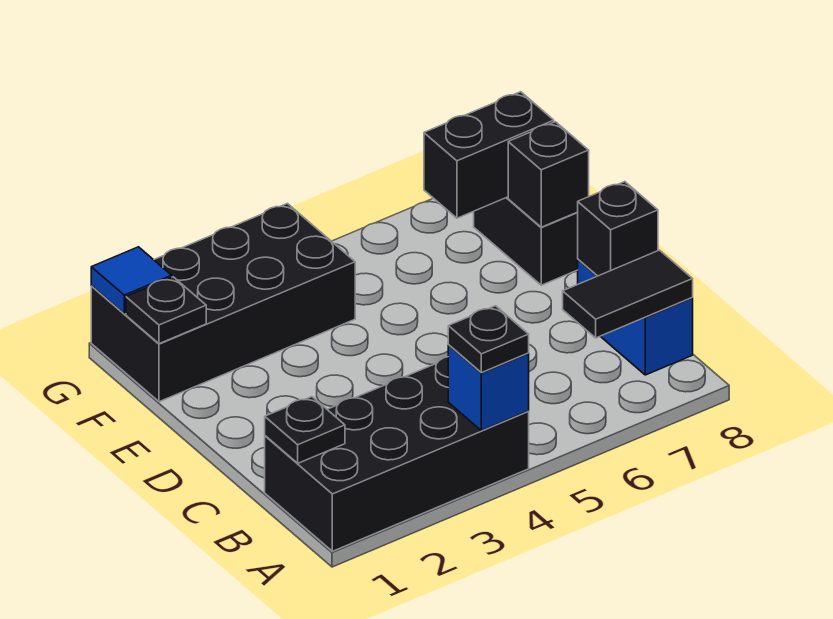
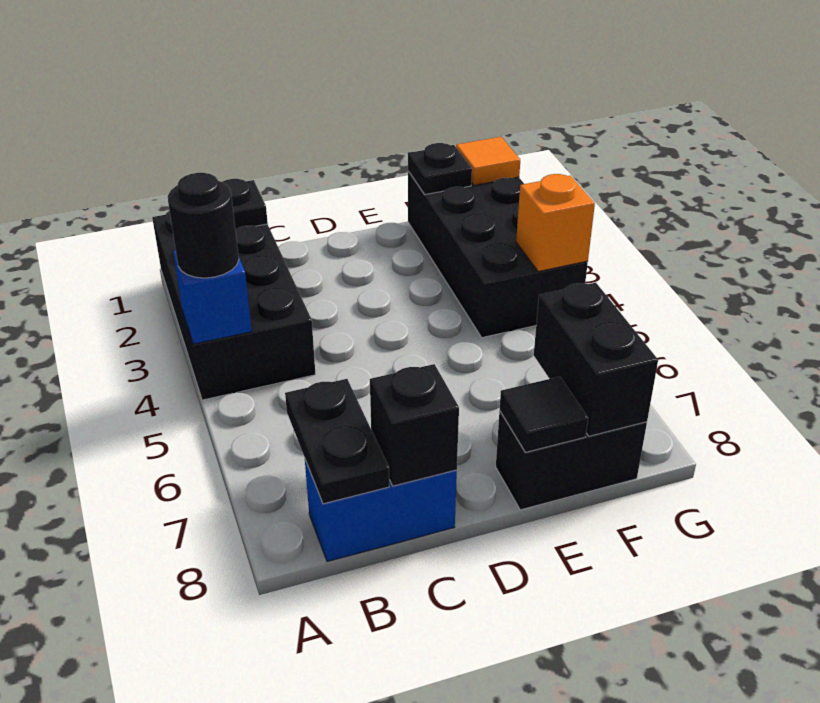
black 1x1 plate [448,306,529,373] -> black 1x1 round brick [168,173,239,278]
black 1x2 tile [563,250,693,338] -> black 1x2 plate [285,379,389,504]
black 1x1 brick [508,122,589,227] -> black 1x1 tile [500,377,588,452]
blue 1x1 tile [91,247,172,314] -> orange 1x1 tile [456,137,520,185]
none -> orange 1x1 brick [516,174,595,272]

